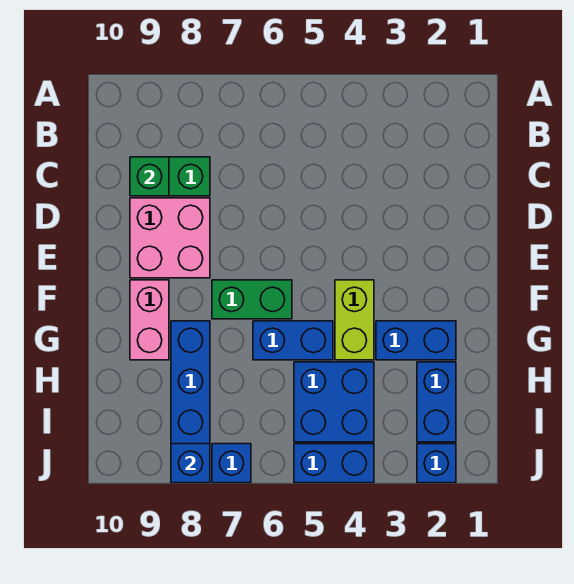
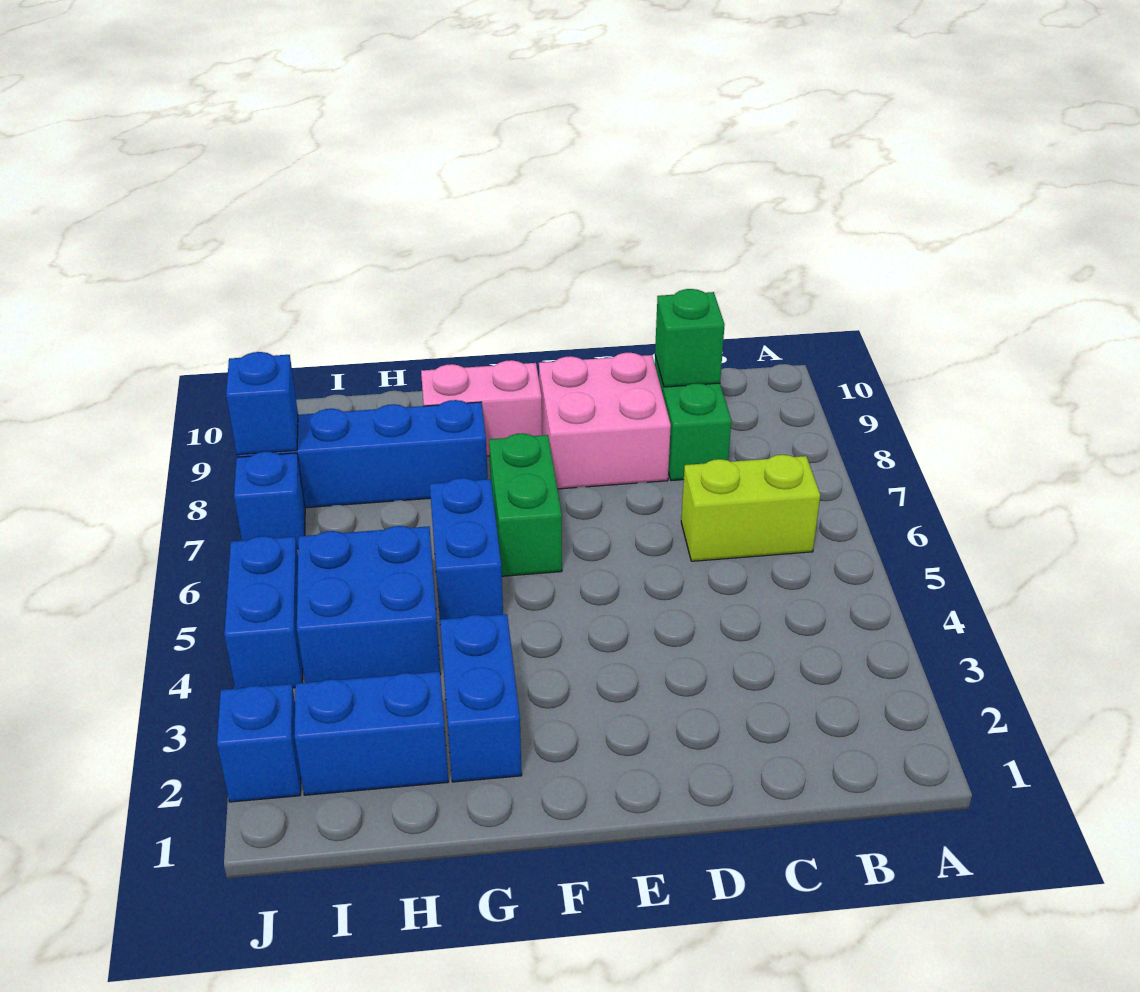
lime 1x2 brick [335,280,374,360] -> lime 1x2 brick moved to [681,455,820,561]

